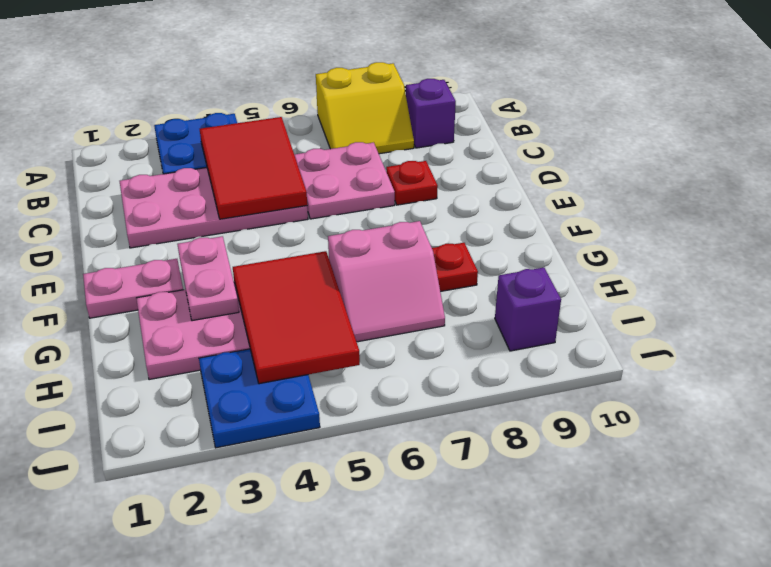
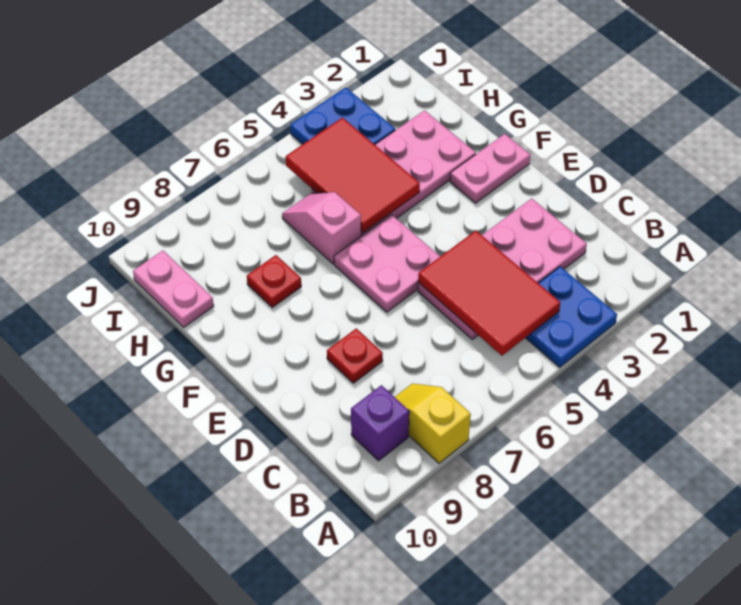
yellow 2x2 slope [316,62,414,154] -> yellow 1x2 slope [395,384,471,463]
pink 2x2 plate [294,142,395,219] -> pink 2x2 plate moved to [334,215,440,312]
pink 1x2 plate [177,236,239,321] -> pink 1x2 plate moved to [133,251,214,327]
pink 2x2 slope [328,221,445,342] -> pink 1x2 slope [282,192,361,264]
purple 1x1 brick [495,267,561,351] -> none

